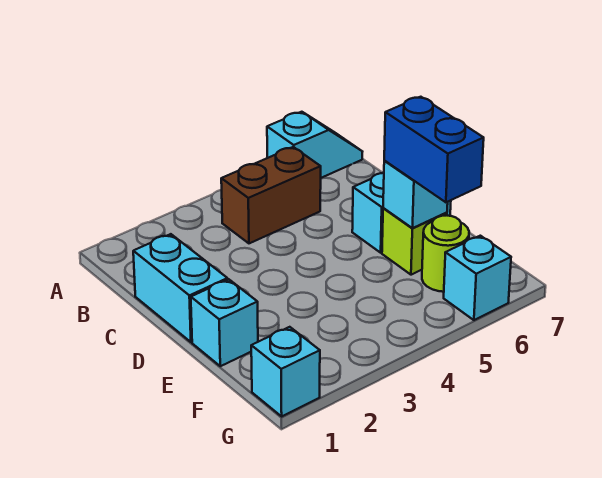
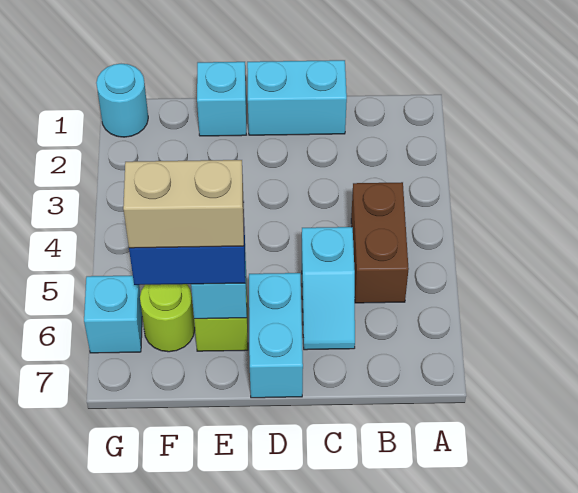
cyan 1x2 slope [267,112,362,178] -> cyan 1x2 slope moved to [302,227,355,350]
none -> tan 1x2 brick [123,160,244,248]
cyan 1x1 brick [251,327,320,416] -> cyan 1x1 round brick [96,64,148,137]

